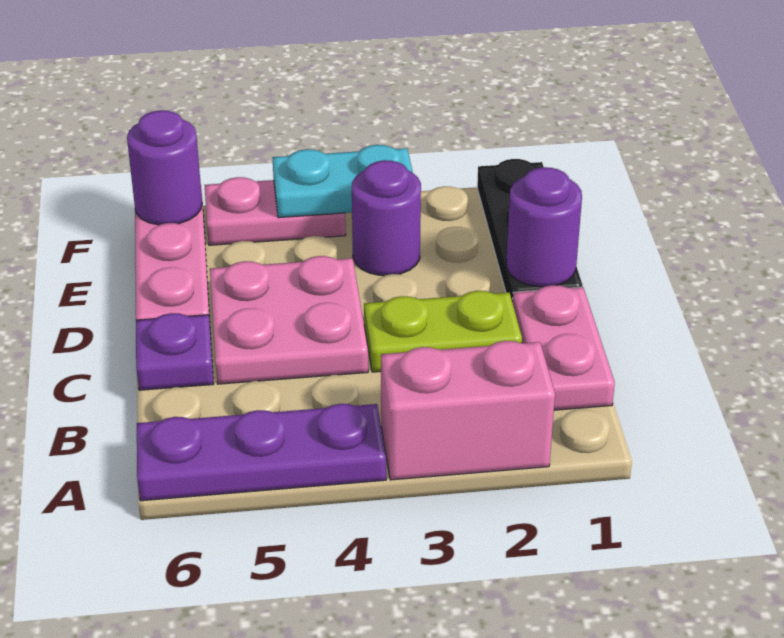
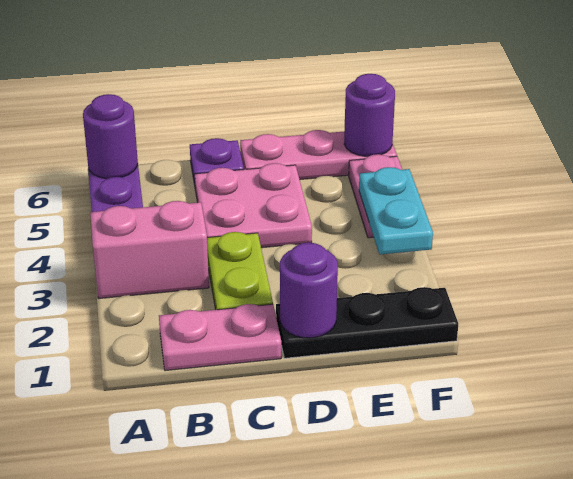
pink 1x2 brick [381,341,555,480] -> pink 1x2 brick turned to [90,201,209,298]
purple 1x1 round brick [352,160,421,276] -> purple 1x1 round brick moved to [83,94,138,179]

